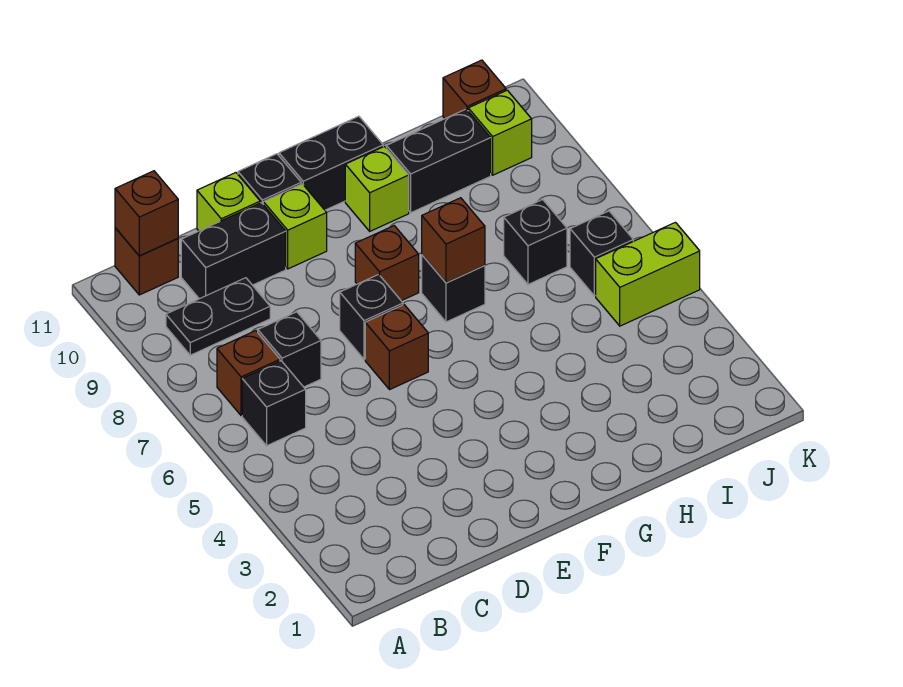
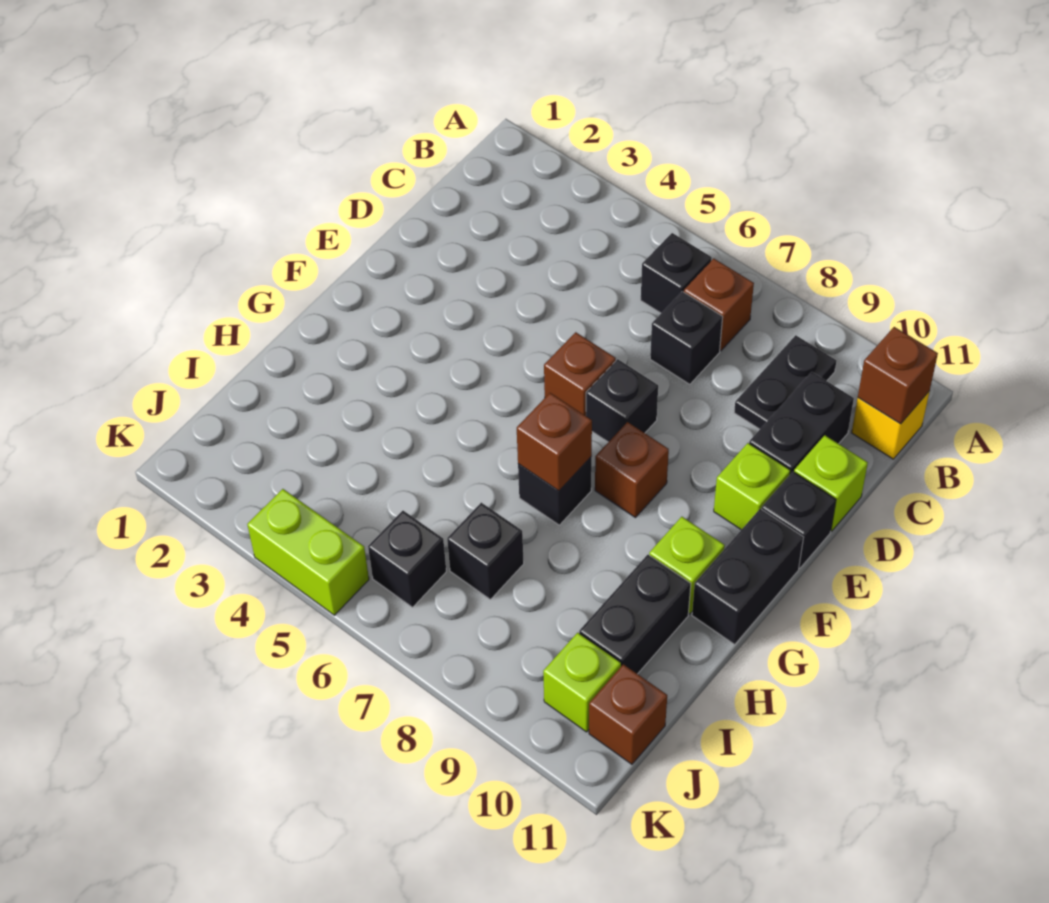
brown 1x1 brick [115,228,178,295] -> yellow 1x1 brick [852,391,930,459]
lime 1x2 brick [596,222,700,326] -> lime 1x2 brick turned to [247,489,369,615]

